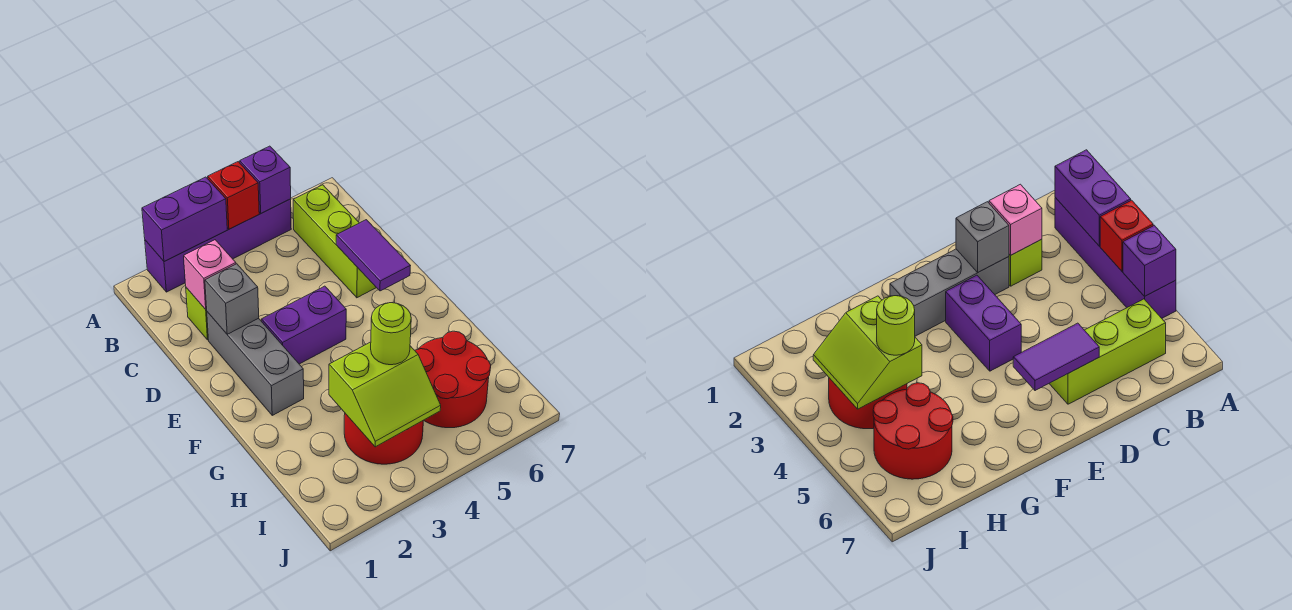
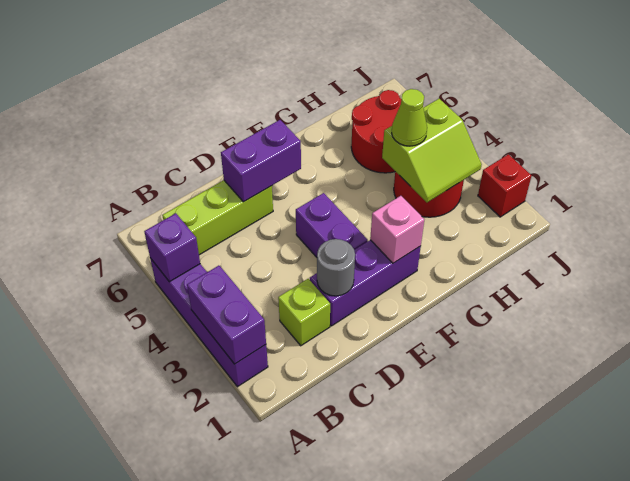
red 1x1 brick [208,162,259,229] -> red 1x1 brick moved to [478,154,531,217]
pink 1x1 brick [184,240,236,309] -> pink 1x1 brick moved to [370,196,424,263]
grey 1x3 brick [207,312,304,415] -> purple 1x3 brick [310,240,421,326]
grey 1x1 brick [205,264,259,334] -> grey 1x1 round brick [317,239,355,296]
purple 1x2 tile [336,220,410,291] -> purple 1x2 brick [221,120,301,202]
lime 2x2 slope [329,342,441,447] -> lime 2x2 slope turned to [382,99,482,202]
lime 1x1 round brick [371,303,411,365] -> lime 1x1 cone [392,89,427,146]

